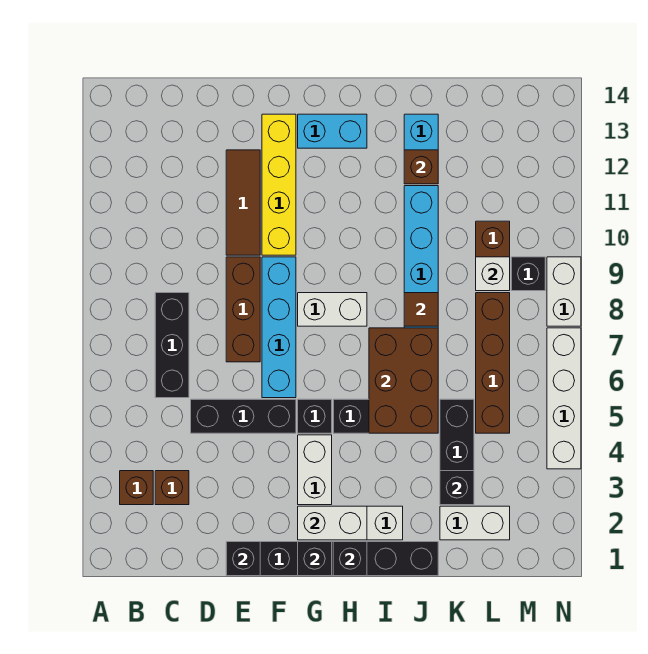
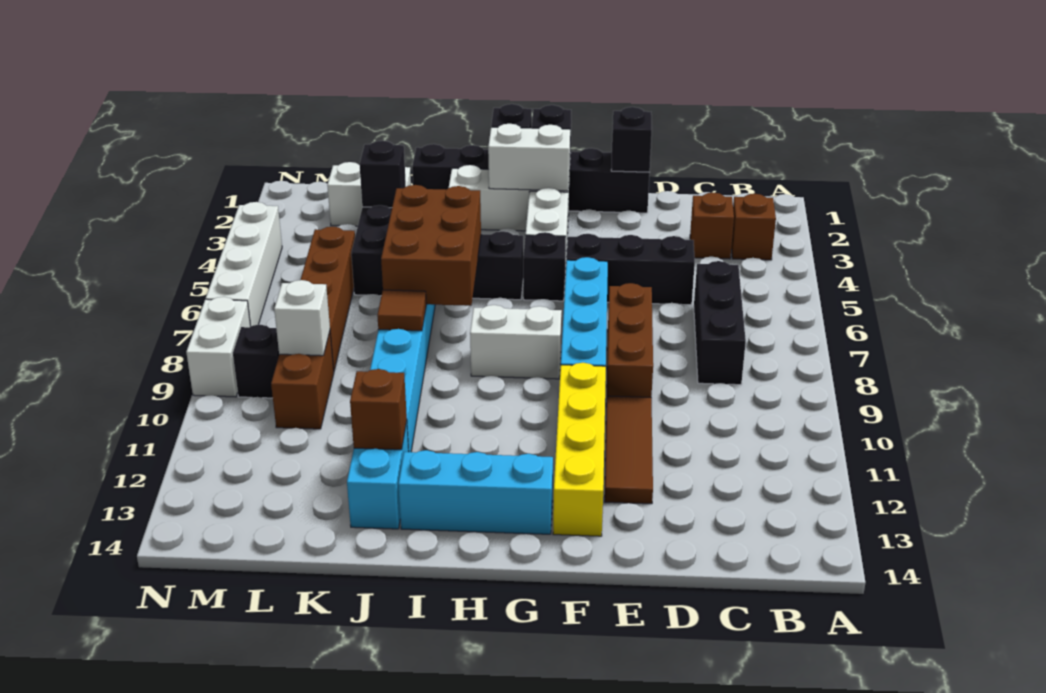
cyan 1x2 brick [298,114,367,148] -> cyan 1x3 brick [398,450,553,534]

